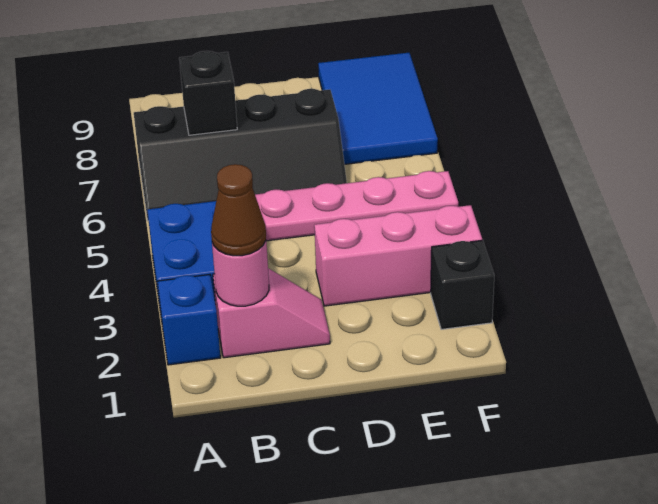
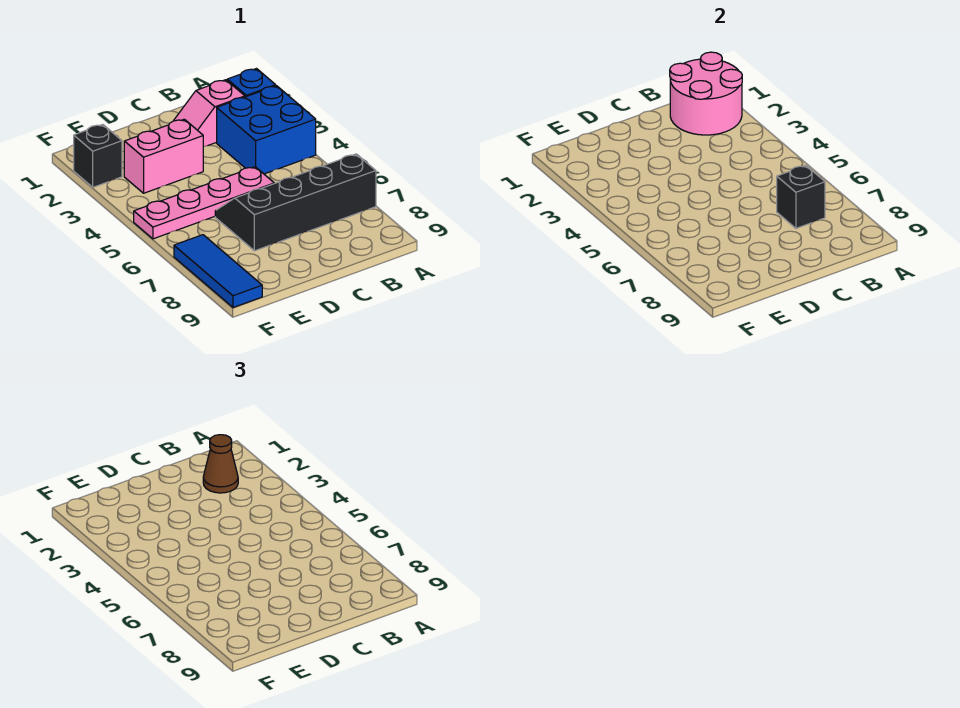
pink 1x1 round brick [212,241,269,306] -> pink 2x2 round brick [670,52,742,135]
pink 1x3 brick [314,205,482,306] -> pink 1x2 brick [124,119,203,193]
blue 2x3 tile [318,53,438,164] -> blue 1x3 tile [174,235,262,307]

